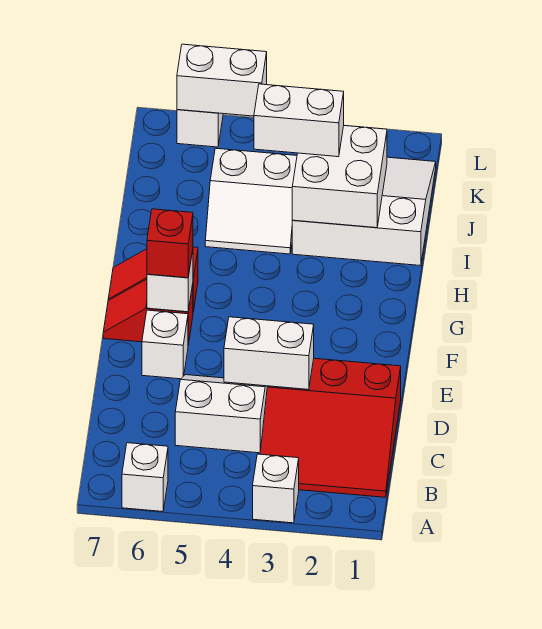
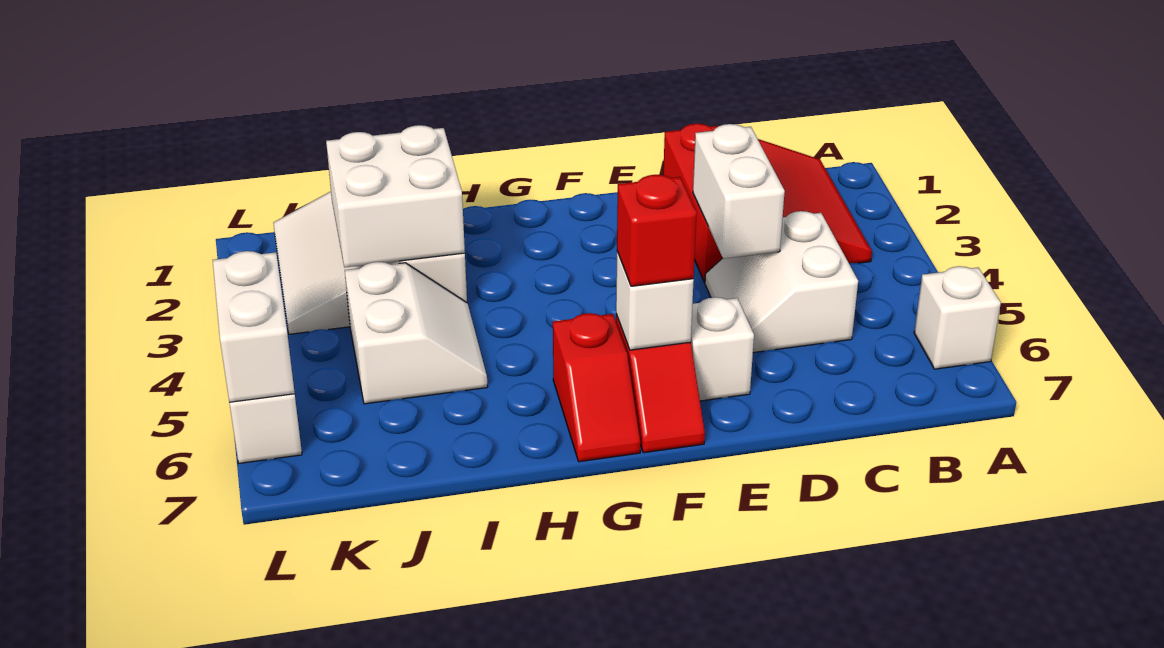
white 1x1 brick [253,454,299,523] -> none
white 1x2 brick [254,84,344,157] -> none

